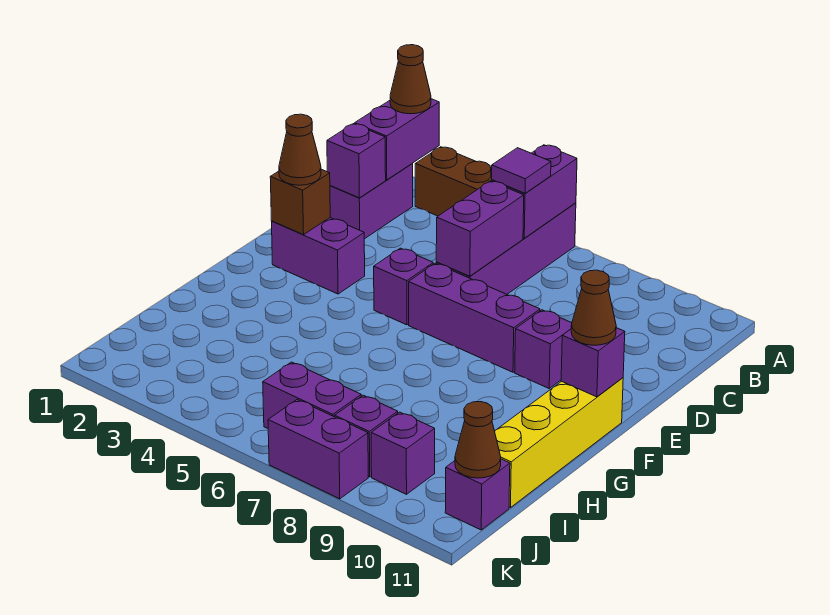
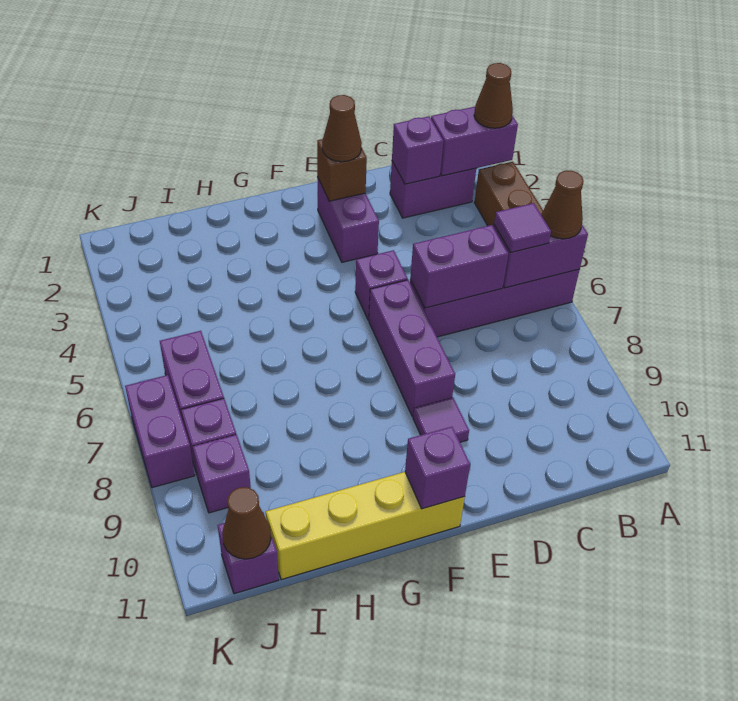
purple 1x1 brick [515,310,572,388] -> purple 1x1 tile [413,398,469,442]
brown 1x1 cone [571,270,616,345] -> brown 1x1 cone moved to [542,171,584,239]

